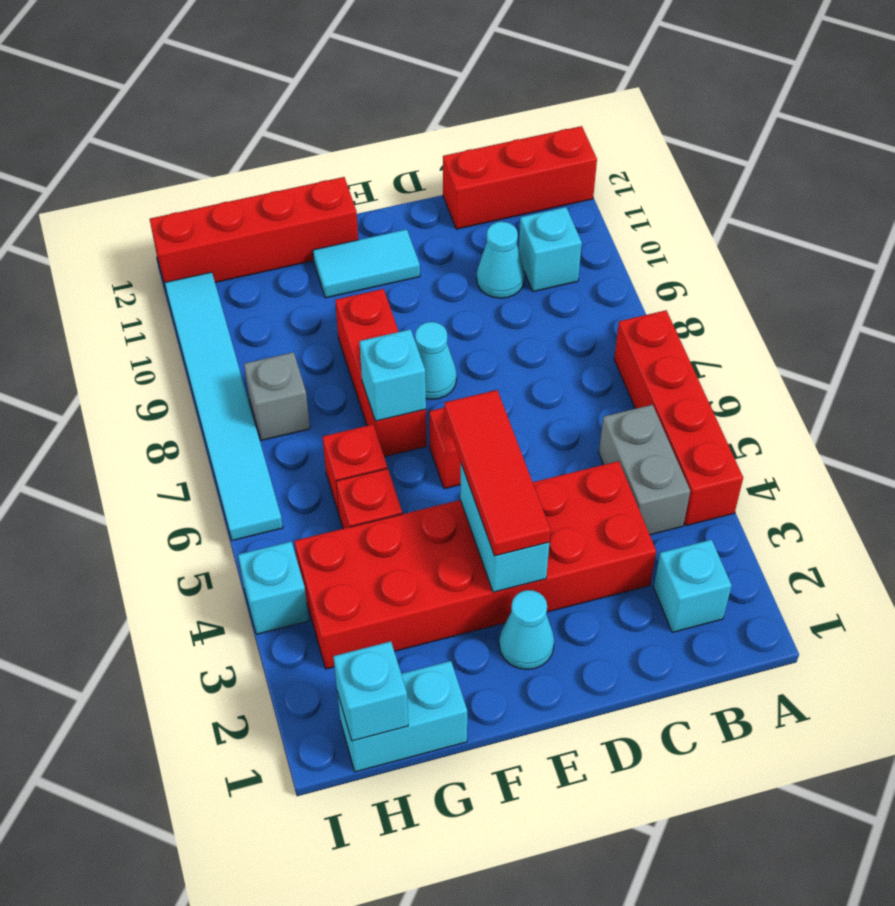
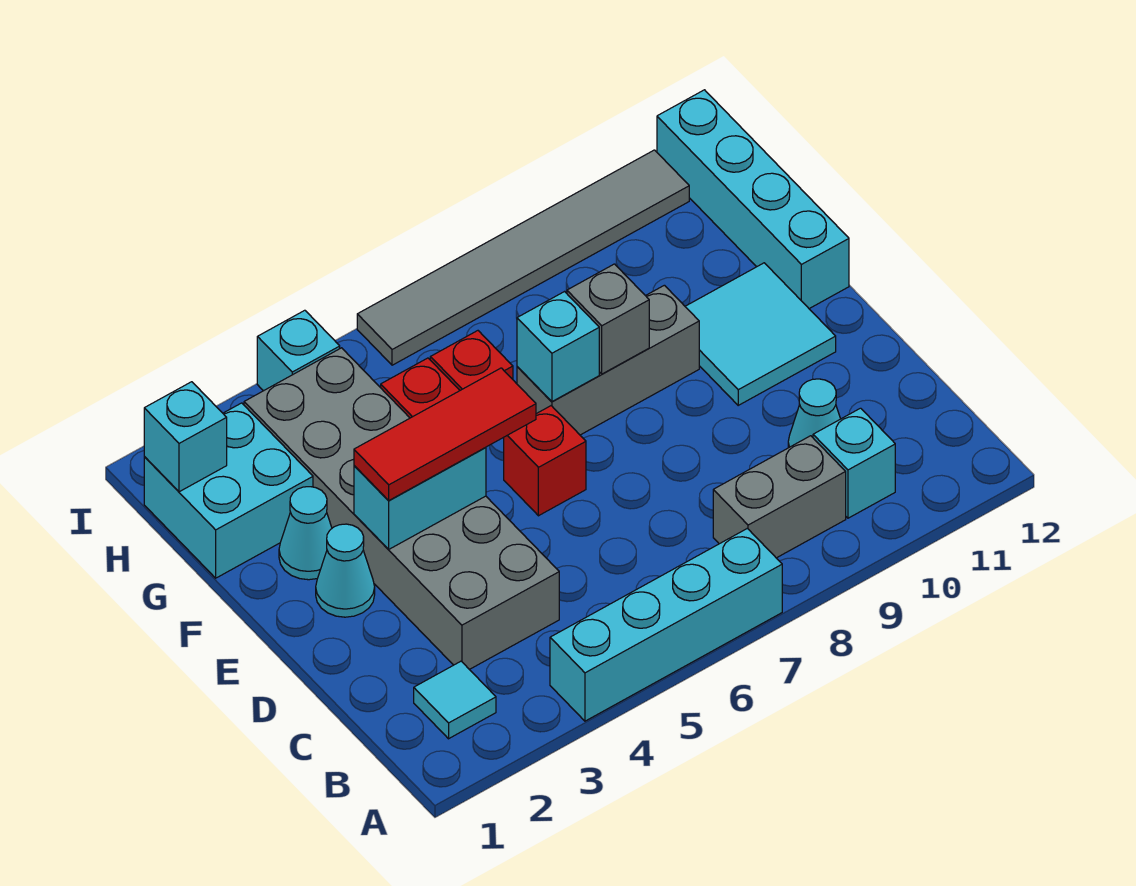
red 1x4 brick [614,310,743,526] -> cyan 1x4 brick [550,528,782,721]
red 1x3 brick [443,126,597,229] -> none
cyan 1x1 brick [654,540,732,632] -> cyan 1x1 tile [414,661,496,739]
grey 1x2 brick [599,405,690,535] -> grey 1x2 brick moved to [713,436,846,558]
red 2x6 brick [295,461,656,669] -> grey 2x6 brick [244,348,559,670]
cyan 1x1 cone [415,322,457,399] -> cyan 1x1 cone moved to [279,487,332,580]
cyan 1x2 tile [313,229,420,298] -> cyan 2x2 tile [685,263,836,405]
red 1x3 brick [335,289,427,457] -> grey 1x3 brick [517,285,699,435]
red 1x4 brick [150,177,358,289] -> cyan 1x4 brick [657,90,849,309]
cyan 1x2 brick [337,661,467,772] -> cyan 2x2 brick [144,403,313,578]
grey 1x1 brick [244,352,310,440] -> grey 1x1 brick moved to [567,264,649,374]
cyan 1x6 tile [165,272,283,540] -> grey 1x6 tile [357,150,689,365]

